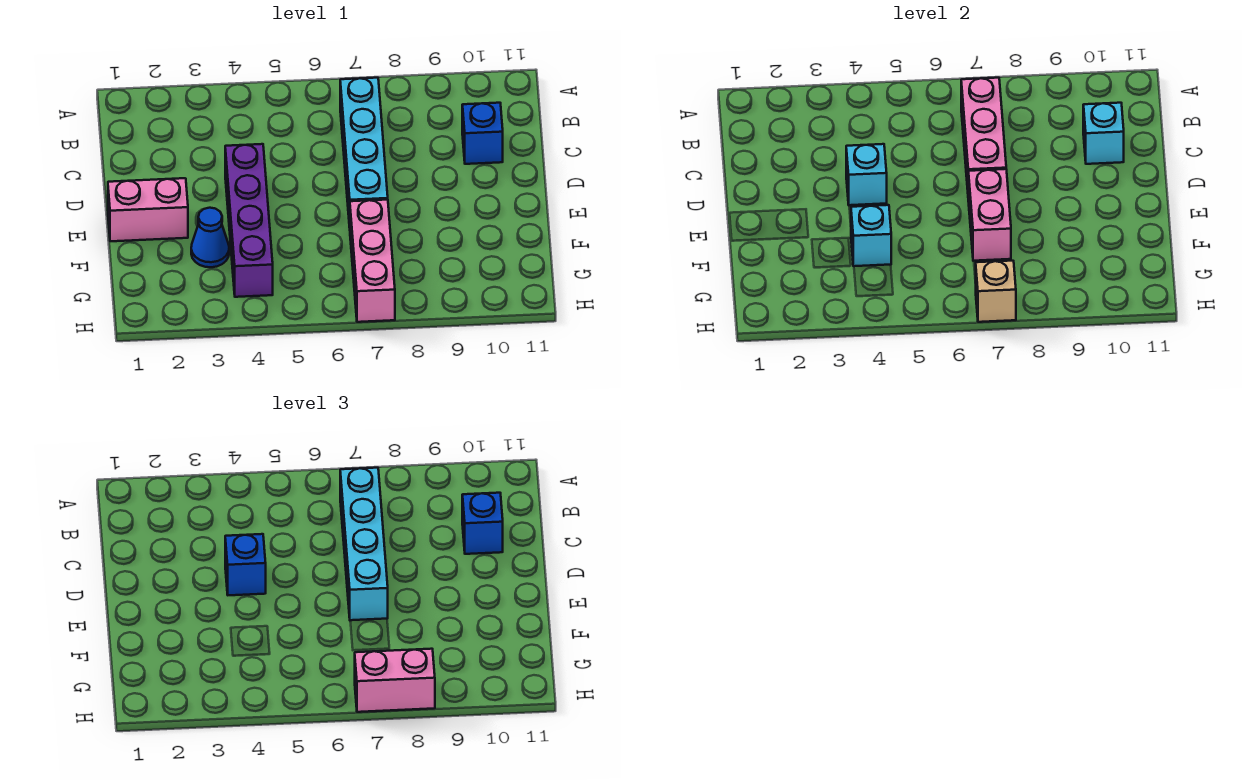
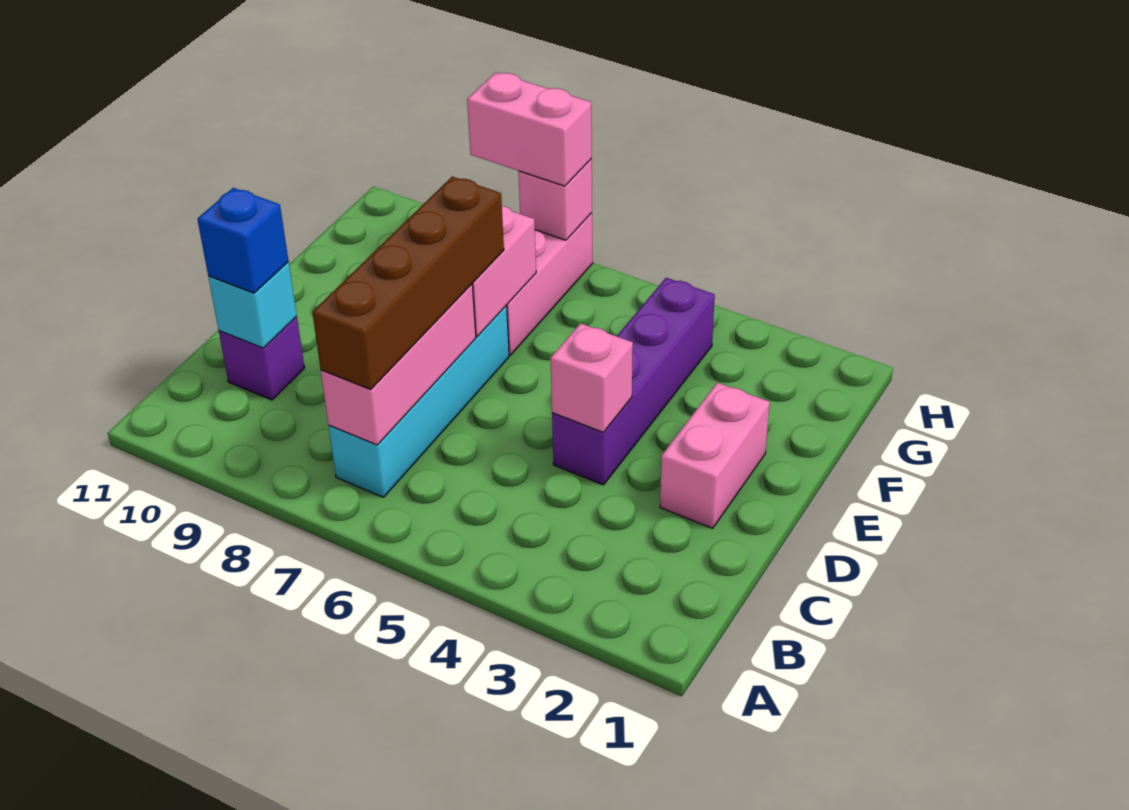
cyan 1x4 brick [340,468,388,620] -> brown 1x4 brick [312,177,504,389]
blue 1x1 brick [462,103,503,164] -> purple 1x1 brick [219,317,305,400]
cyan 1x1 brick [846,144,887,205] -> pink 1x1 brick [550,323,633,432]
blue 1x1 brick [225,534,266,595] -> none
pink 1x2 brick [108,178,188,241] -> pink 1x2 brick turned to [660,383,770,528]
blue 1x1 cone [191,208,229,267] -> none
cyan 1x1 brick [851,205,891,266] -> none
tan 1x1 brick [976,261,1016,322] -> pink 1x1 brick [518,159,592,240]

